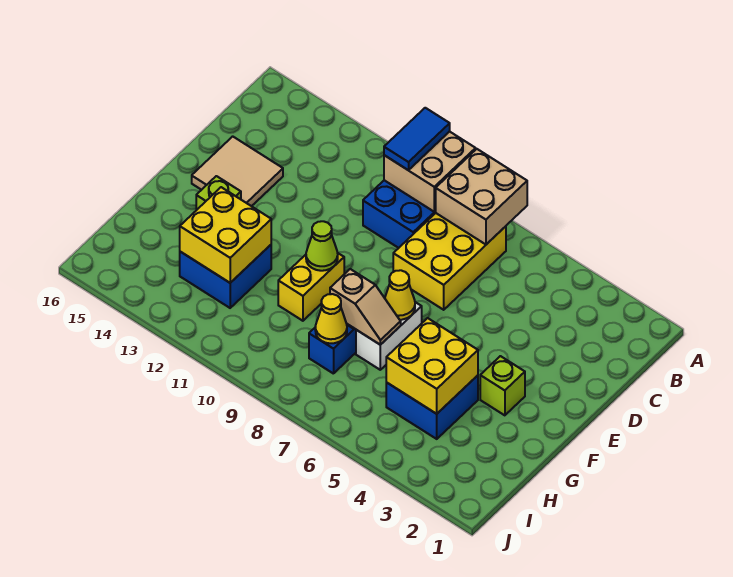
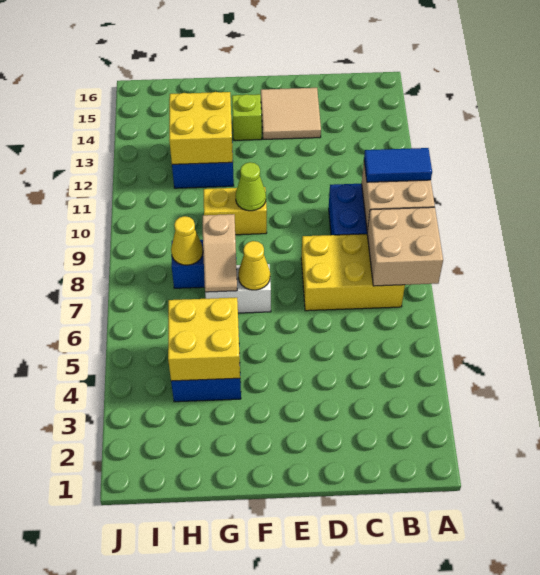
lime 1x1 brick [480,356,525,415] -> none

